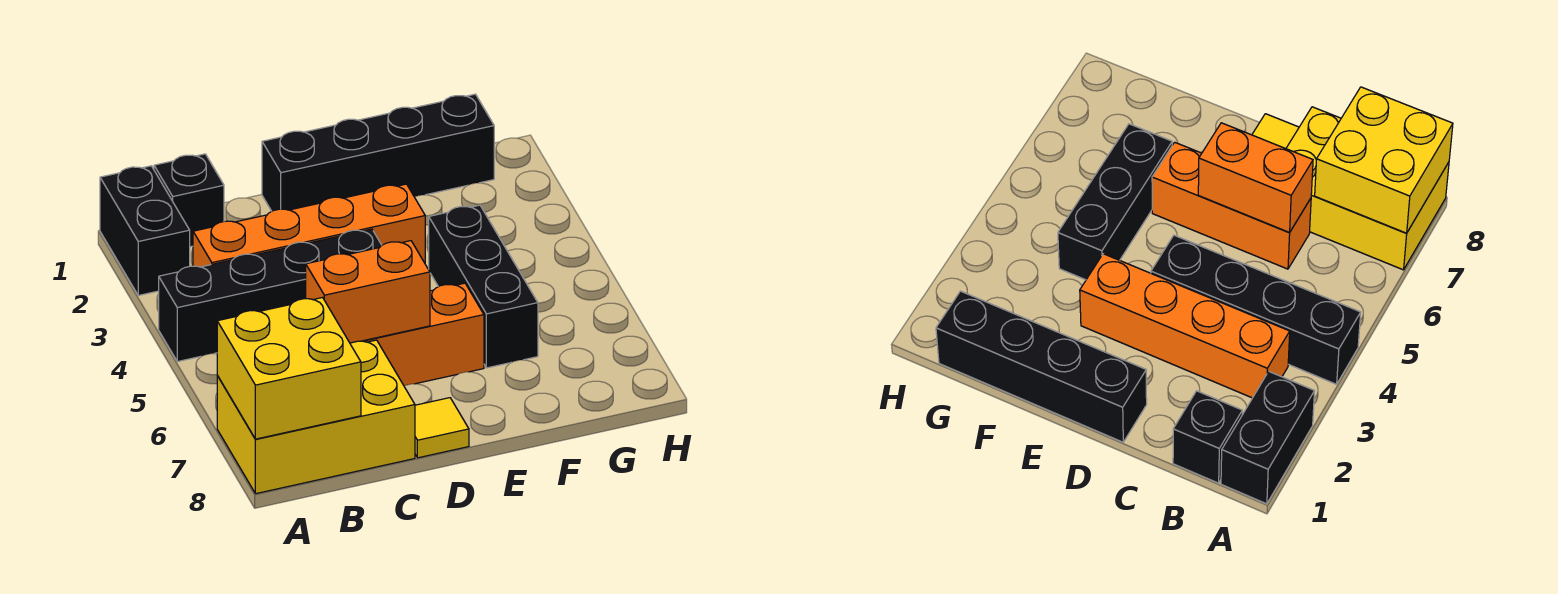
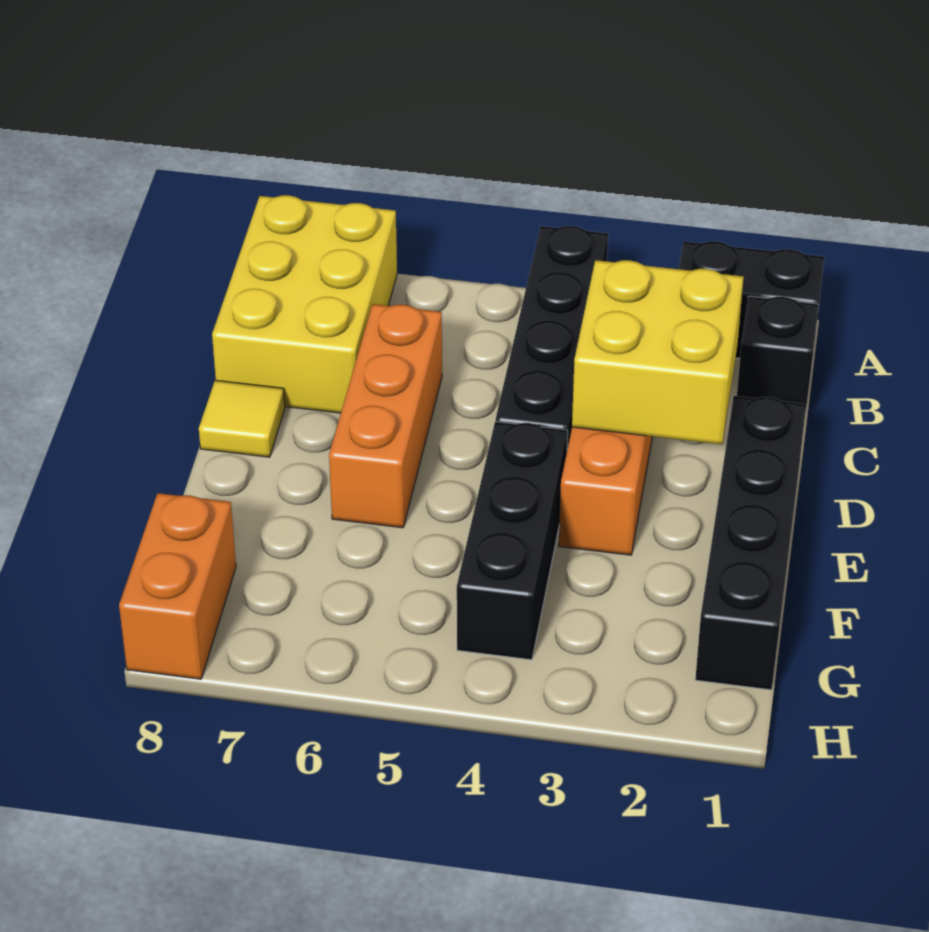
yellow 2x2 brick [217,298,361,439] -> yellow 2x2 brick moved to [572,260,743,444]
orange 1x2 brick [306,241,430,343] -> orange 1x2 brick moved to [119,493,236,679]
black 1x3 brick [429,205,538,368] -> black 1x3 brick turned to [457,422,568,660]

